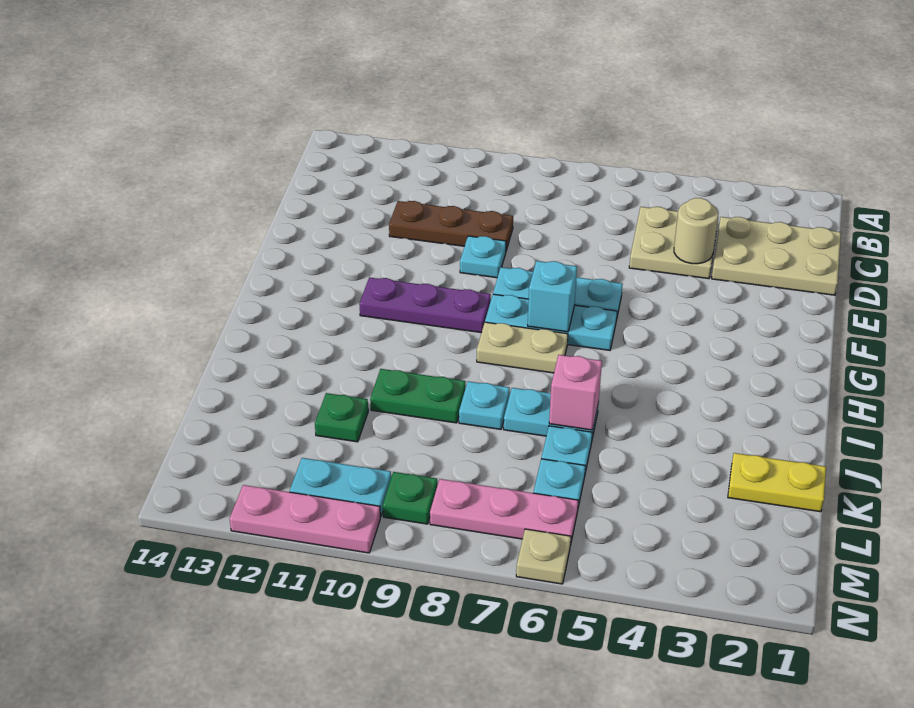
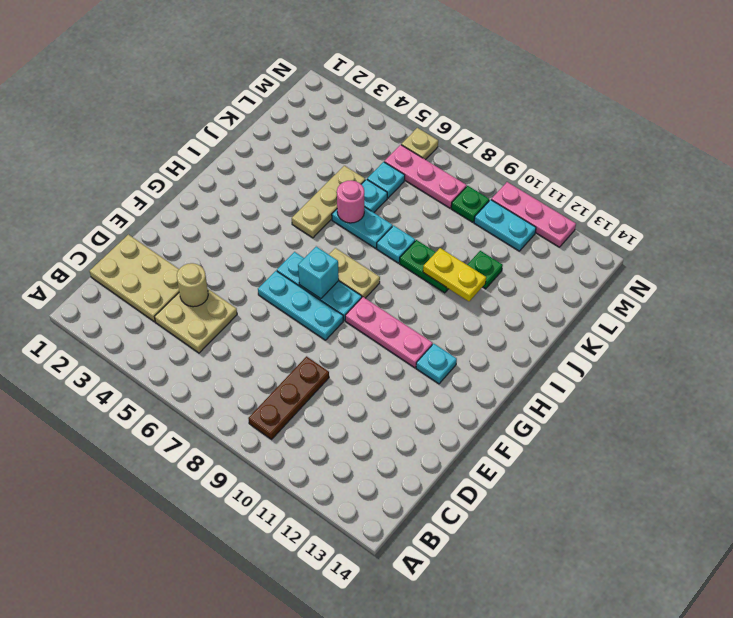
brown 1x3 plate [389,201,513,251] -> brown 1x3 plate turned to [248,356,329,439]
cyan 1x1 plate [460,236,506,278] -> cyan 1x1 plate moved to [416,344,457,384]
purple 1x3 plate [359,277,491,333] -> pink 1x3 plate [345,297,433,368]
none -> tan 1x3 plate [292,166,365,238]
pink 1x1 brick [549,355,602,430] -> pink 1x1 round brick [337,180,364,223]
yellow 1x2 plate [728,453,826,512] -> yellow 1x2 plate moved to [423,248,486,301]

